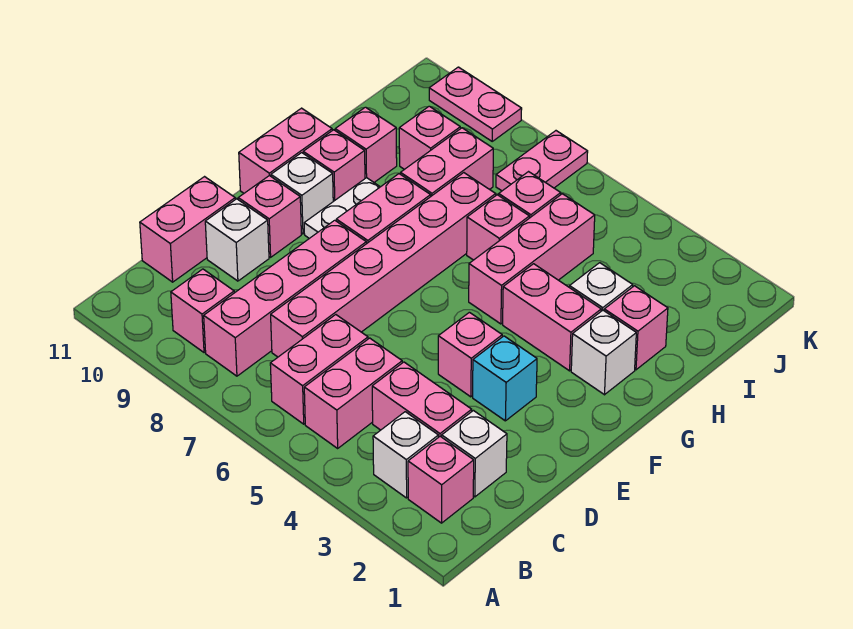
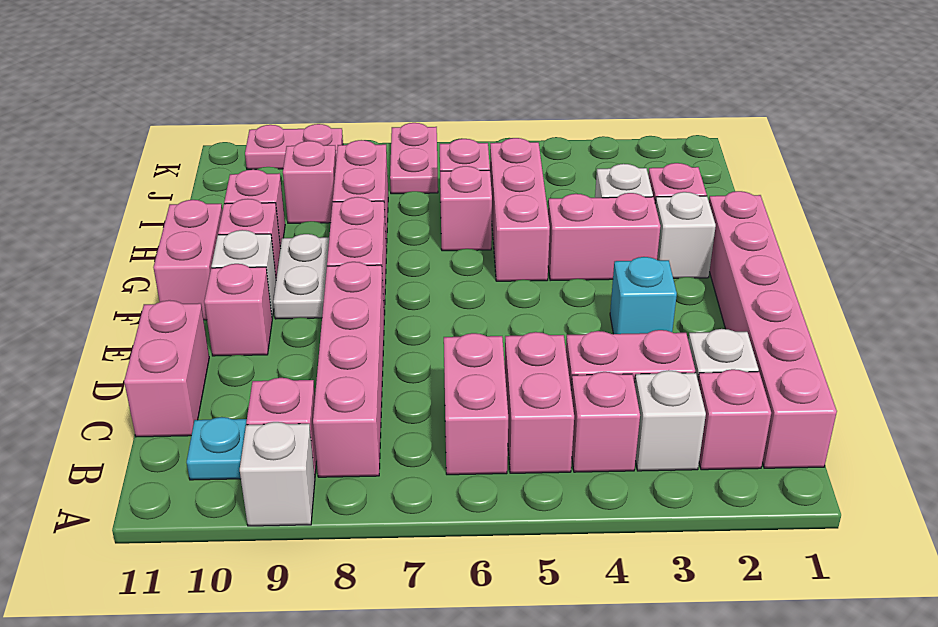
none -> cyan 1x1 plate [187,417,247,480]
pink 1x6 brick [271,173,496,357] -> pink 1x6 brick moved to [709,191,837,468]
white 1x1 brick [205,199,269,281] -> white 1x1 brick moved to [240,422,315,526]
pink 1x1 brick [438,312,502,397] -> pink 1x1 brick moved to [571,372,640,472]

